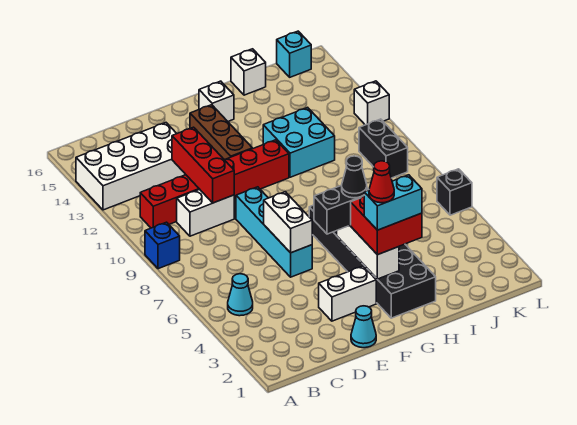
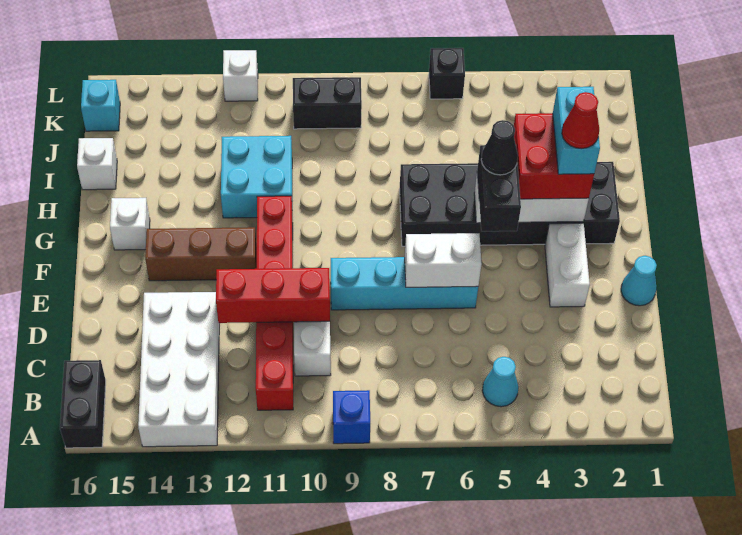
none -> black 1x2 brick [60,360,106,448]

